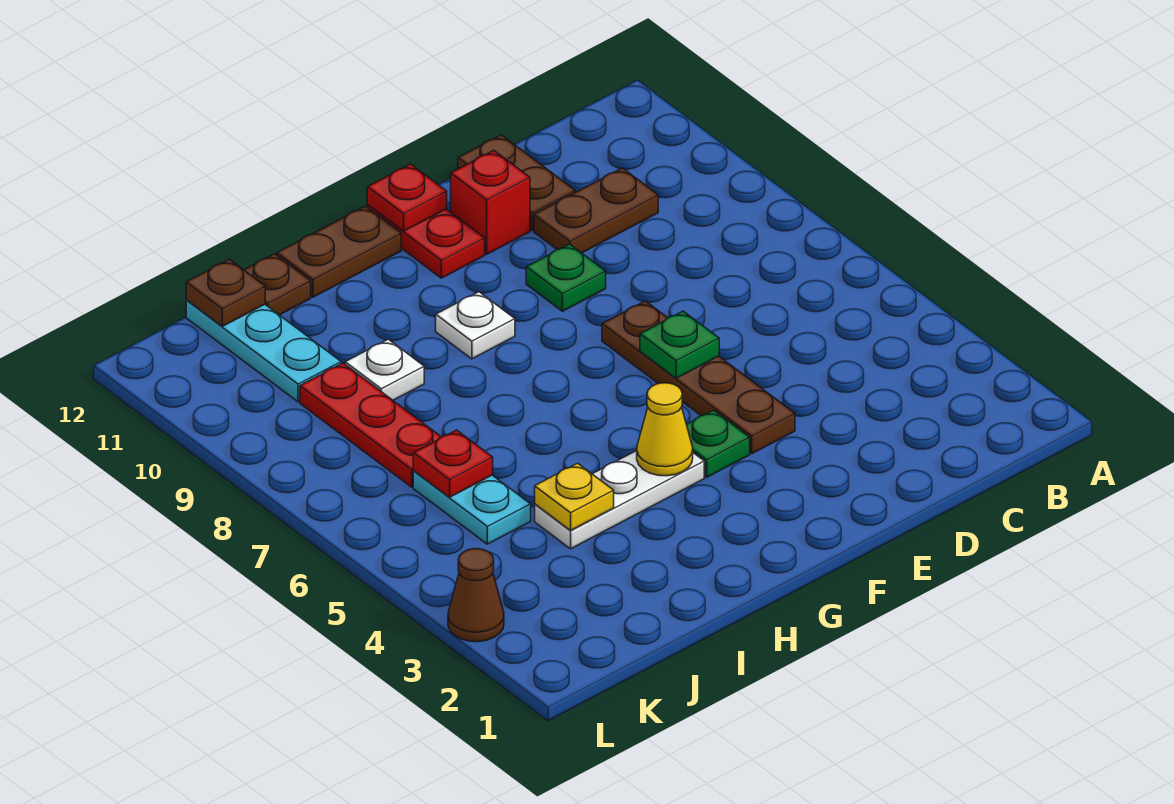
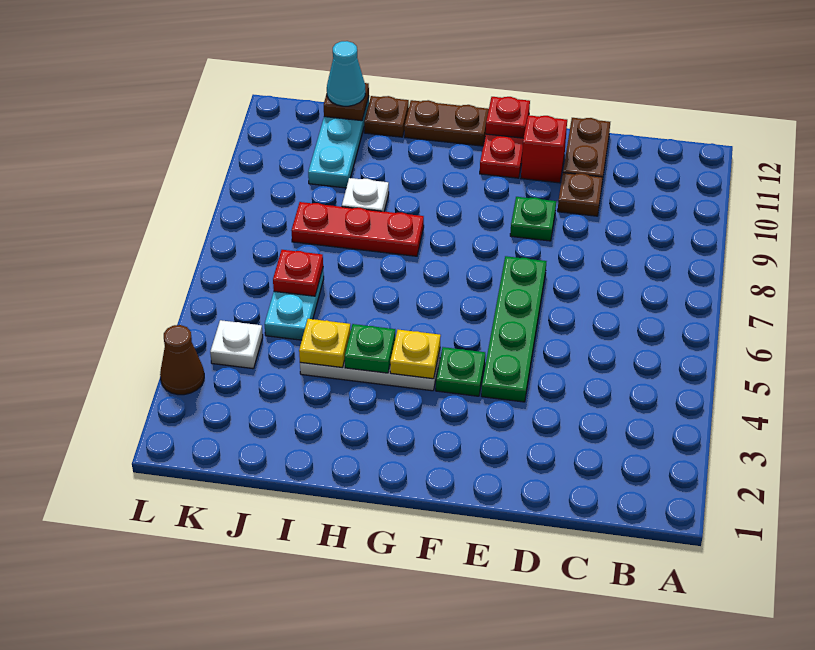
brown 1x2 plate [534,168,658,253] -> brown 1x1 plate [558,173,603,216]
brown 1x4 plate [602,301,795,454] -> green 1x4 plate [481,256,546,402]
green 1x1 plate [640,311,719,378] -> green 1x1 plate moved to [345,324,395,373]
yellow 1x1 cone [637,383,693,476] -> yellow 1x1 plate [390,330,441,379]
white 1x1 plate [436,292,515,359] -> white 1x1 plate moved to [210,320,263,369]
red 1x3 plate [300,363,441,487] -> red 1x3 plate turned to [291,202,424,256]
none -> cyan 1x1 cone [327,41,365,106]

